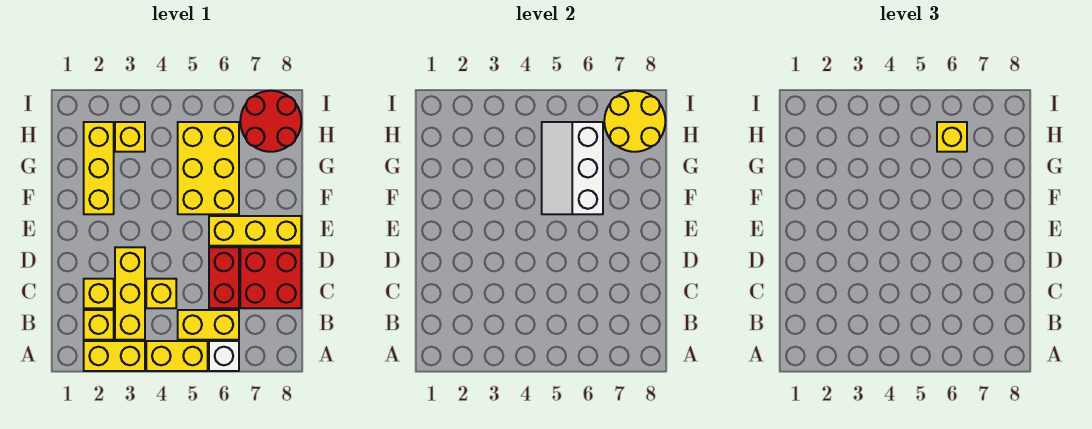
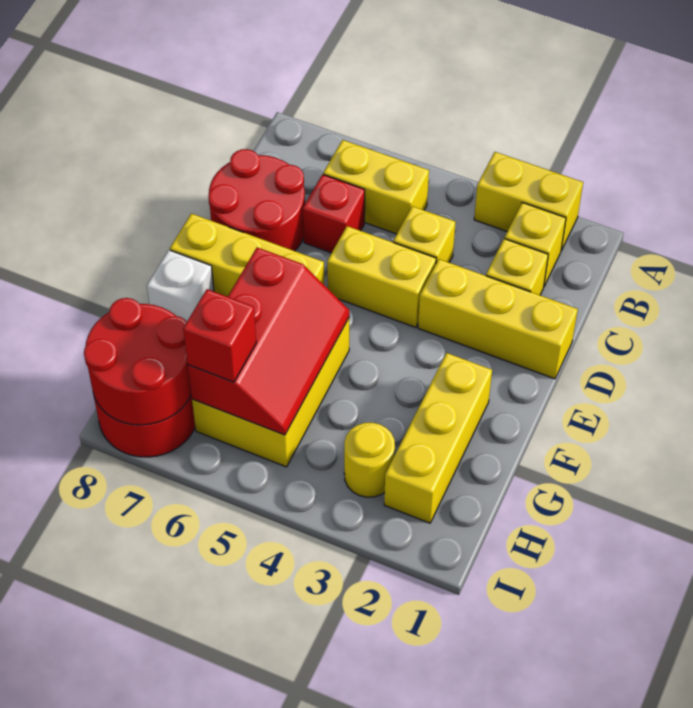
yellow 1x2 brick [146,341,208,371] -> yellow 1x2 brick moved to [327,226,436,328]
white 1x1 brick [209,341,239,371] -> white 1x1 brick moved to [147,250,214,322]
yellow 1x3 brick [115,247,145,340] -> yellow 1x3 brick turned to [418,259,578,379]
red 1x2 brick [209,247,239,308] -> red 1x1 brick [303,174,365,253]
red 2x2 brick [240,247,301,308] -> red 2x2 round brick [208,149,305,251]
white 2x3 slope [542,122,603,214] -> red 2x3 slope [188,247,349,435]
yellow 1x1 brick [115,122,145,152] -> yellow 1x1 round brick [344,423,395,497]
yellow 1x1 brick [937,122,967,152] -> red 1x1 brick [183,289,256,382]
yellow 2x2 round brick [604,91,665,152] -> red 2x2 round brick [84,298,191,425]

